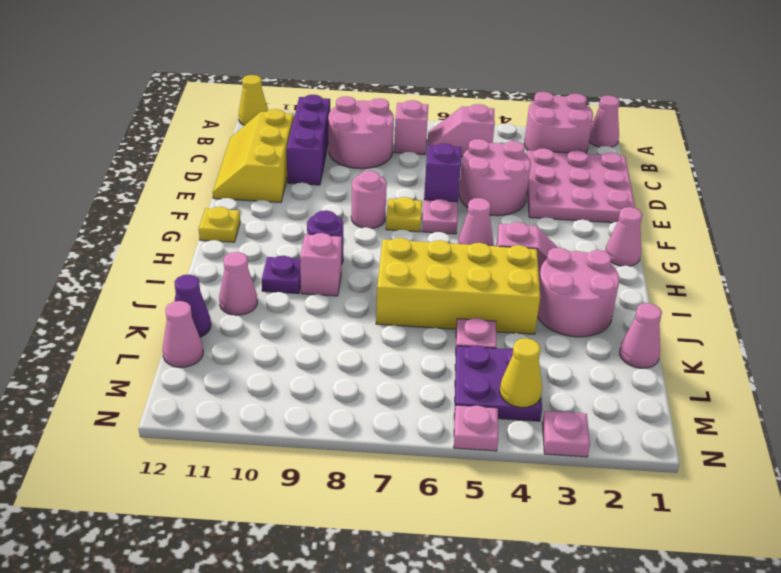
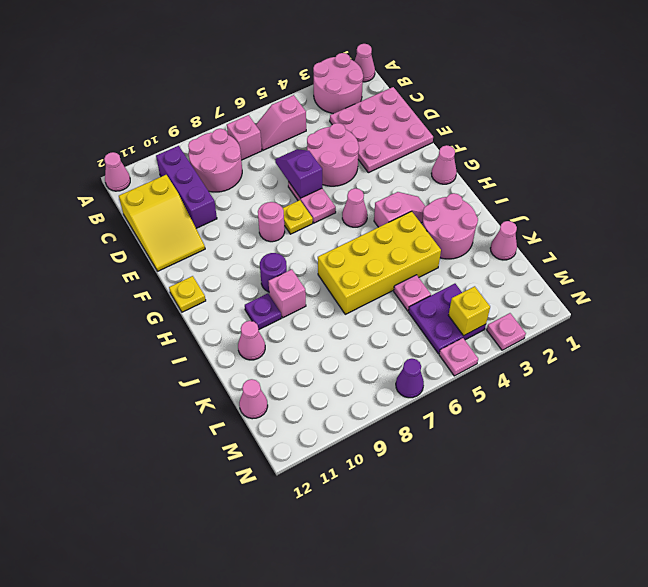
yellow 1x1 cone [239,75,268,125] -> pink 1x1 cone [104,152,130,191]
yellow 2x3 slope [213,109,294,203] -> yellow 2x3 slope turned to [119,175,205,271]
purple 1x1 cone [174,274,211,337] -> purple 1x1 cone moved to [396,359,424,398]
yellow 1x1 cone [500,338,542,407] -> yellow 1x1 brick [448,286,490,336]

